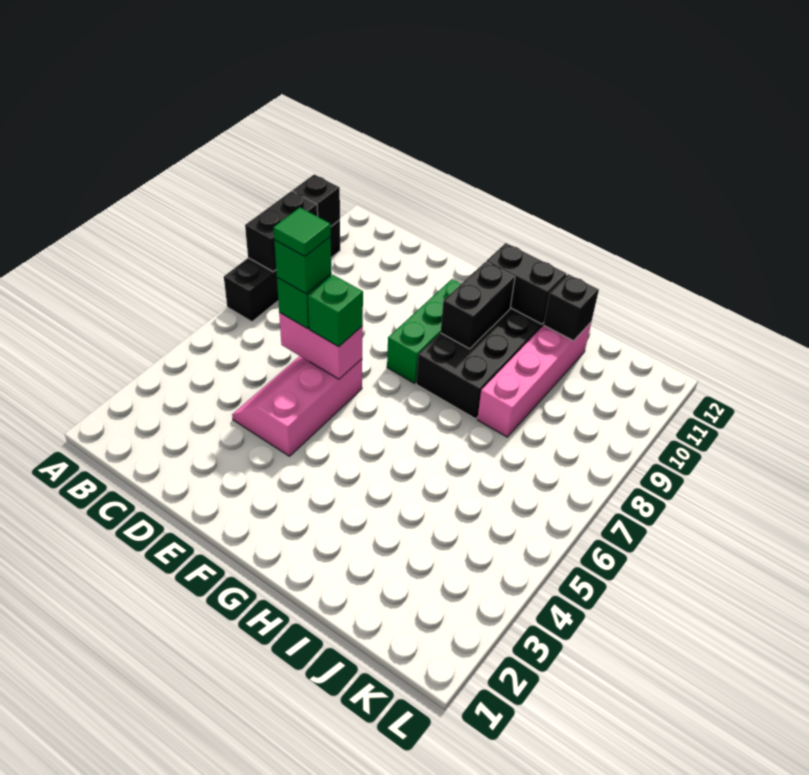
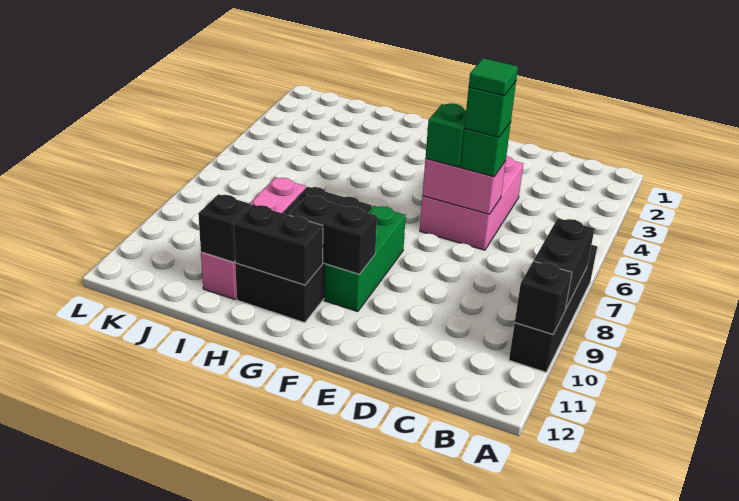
pink 2x3 slope [232,356,362,456] -> pink 2x3 brick [420,156,523,250]
black 1x2 brick [441,262,515,349] -> black 1x2 brick turned to [289,195,377,274]

